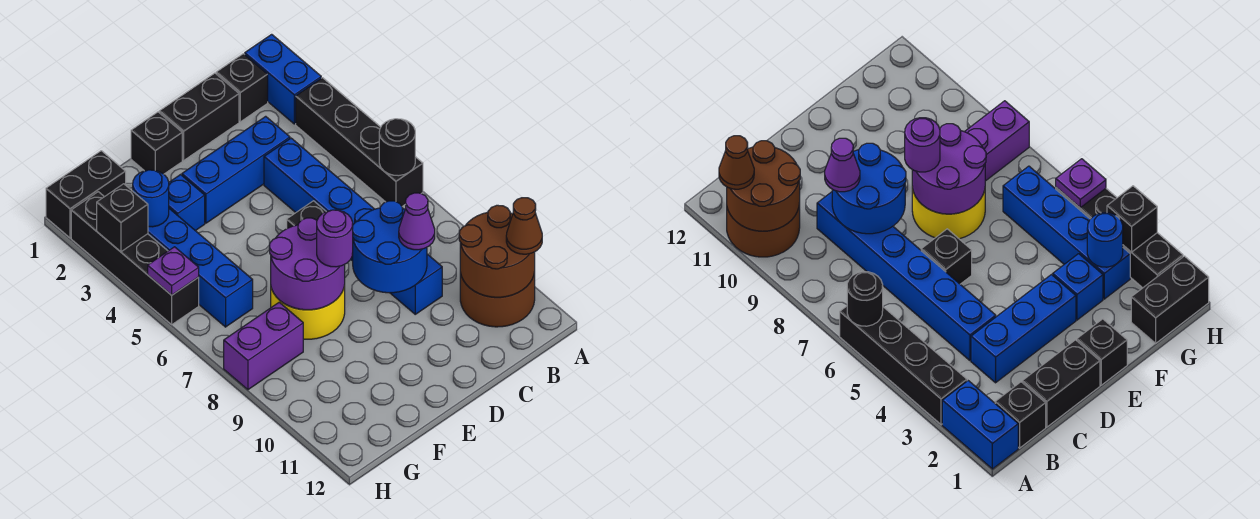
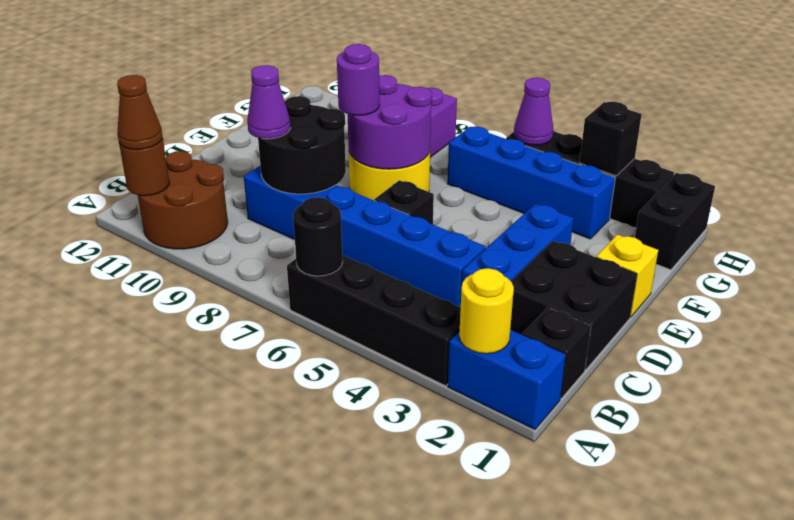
none -> yellow 1x1 round brick [459,268,514,354]
brown 2x2 round brick [459,205,535,297] -> brown 1x1 round brick [119,136,169,196]
black 1x2 brick [159,73,239,160] -> black 2x2 brick [510,241,637,370]
blue 2x2 round brick [353,201,427,293] -> black 2x2 round brick [258,96,346,194]
black 1x1 brick [131,112,182,174] -> yellow 1x1 brick [596,234,658,317]
blue 1x1 brick [169,175,205,231] -> none
blue 1x1 round brick [133,170,169,227] -> none
purple 1x1 plate [148,247,199,295] -> purple 1x1 cone [514,78,553,145]

